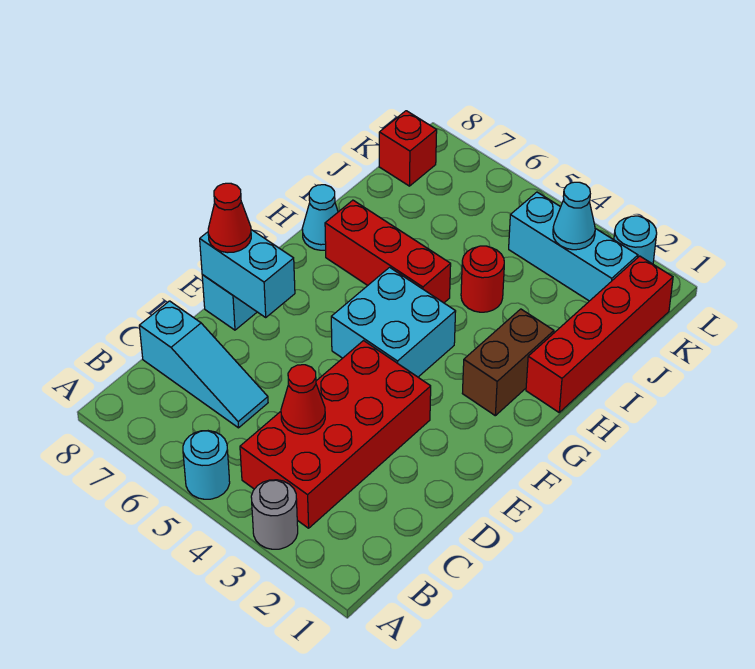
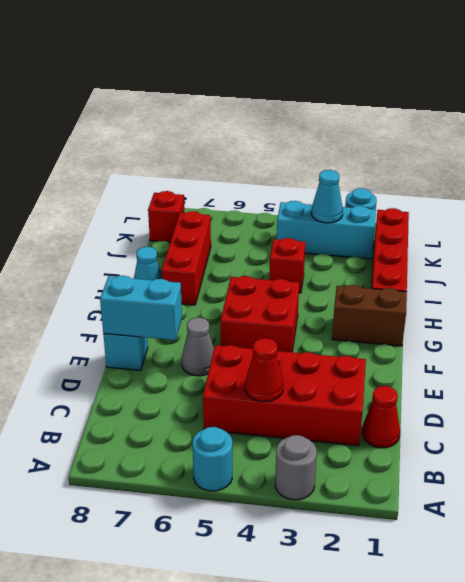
red 2x4 brick [240,341,431,528] -> red 2x4 brick turned to [203,345,366,446]
cyan 1x3 slope [139,301,268,428] -> none
none -> grey 1x1 cone [182,318,214,376]
red 1x1 cone [208,183,251,253] -> red 1x1 cone moved to [362,386,400,448]
cyan 2x2 brick [331,267,456,377] -> red 2x2 brick [221,276,299,352]
brown 1x2 brick [462,309,554,416] -> brown 1x2 brick turned to [332,285,407,346]
red 1x3 brick [325,200,451,303] -> red 1x3 brick turned to [162,211,211,305]
red 1x1 round brick [461,246,504,312] -> red 1x1 brick [269,238,305,293]

